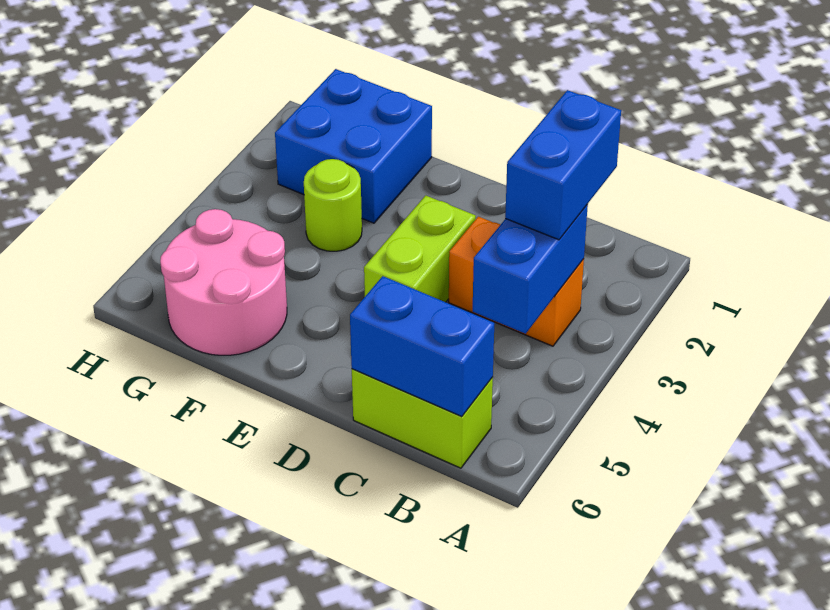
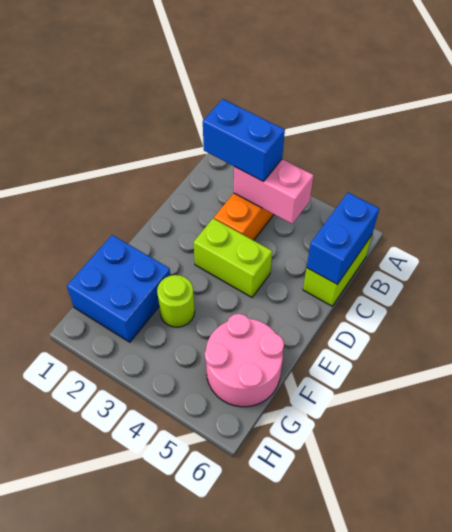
blue 1x2 brick [473,205,588,334] -> pink 1x2 brick [234,159,314,224]

